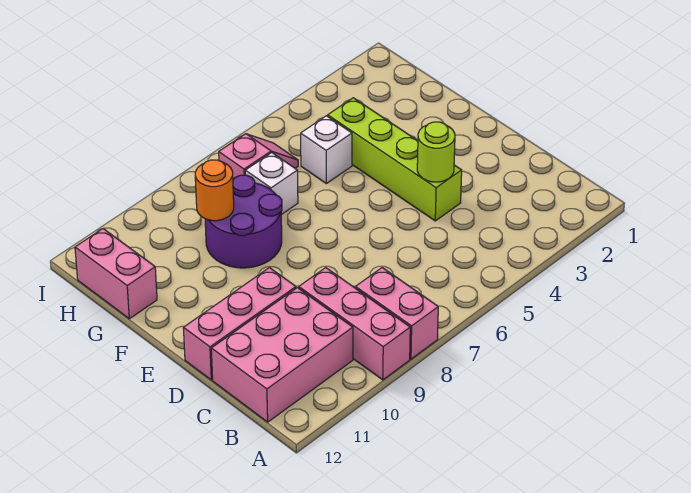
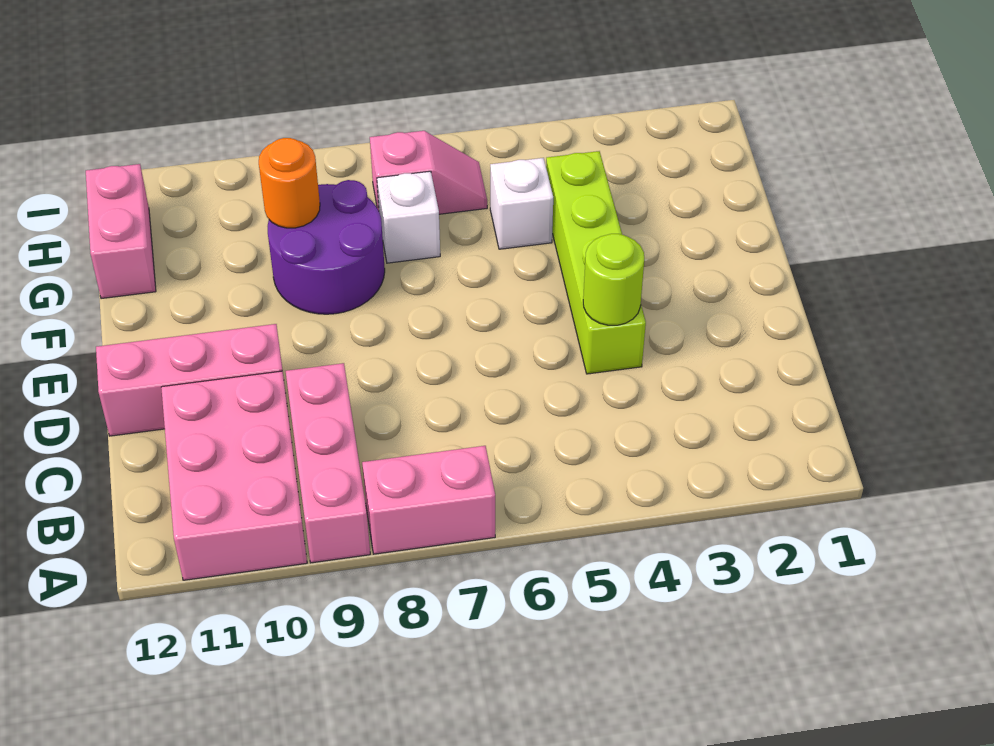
pink 1x2 brick [355,268,438,359] -> pink 1x2 brick turned to [362,446,495,554]
pink 2x3 brick [211,288,353,422] -> pink 2x3 brick turned to [161,371,307,580]

